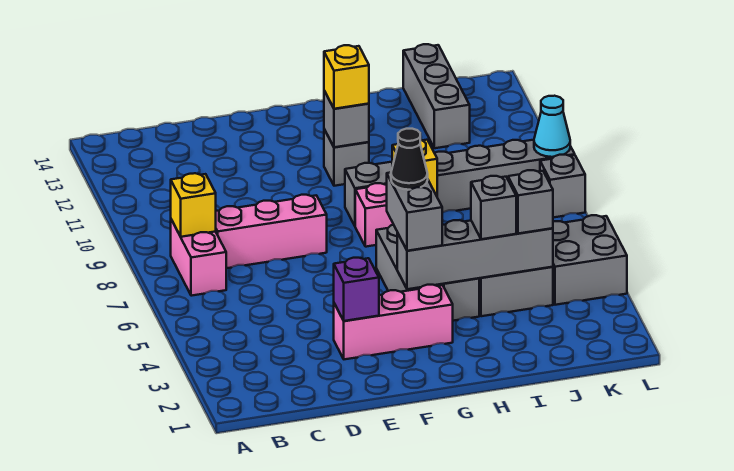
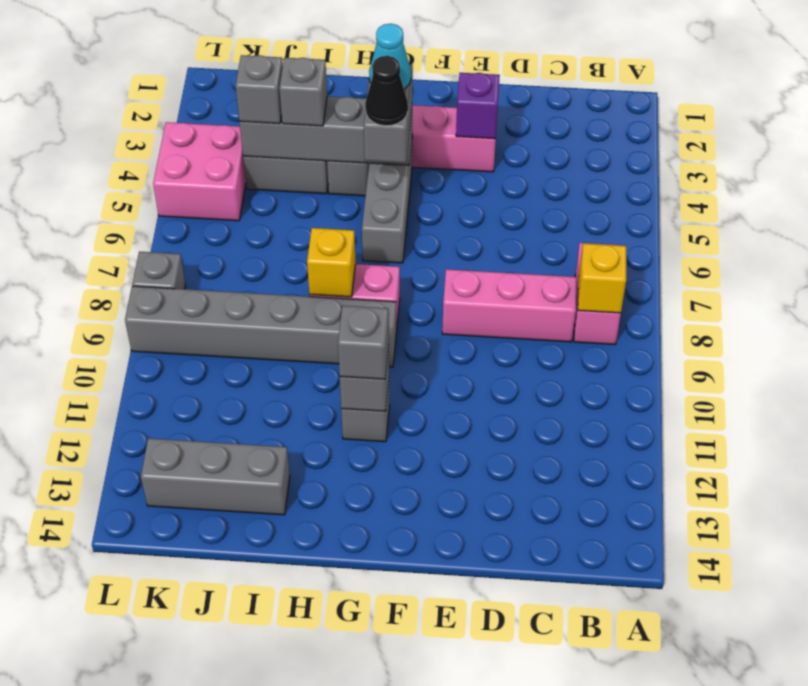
yellow 1x1 brick [324,45,369,109] -> grey 1x1 brick [338,306,389,379]
grey 1x3 brick [403,44,470,148] -> grey 1x3 brick turned to [141,438,290,515]
grey 2x2 brick [553,215,627,305] -> pink 2x2 brick [153,122,246,221]
cyan 1x1 cone [534,96,570,157] -> cyan 1x1 cone moved to [369,24,411,89]

